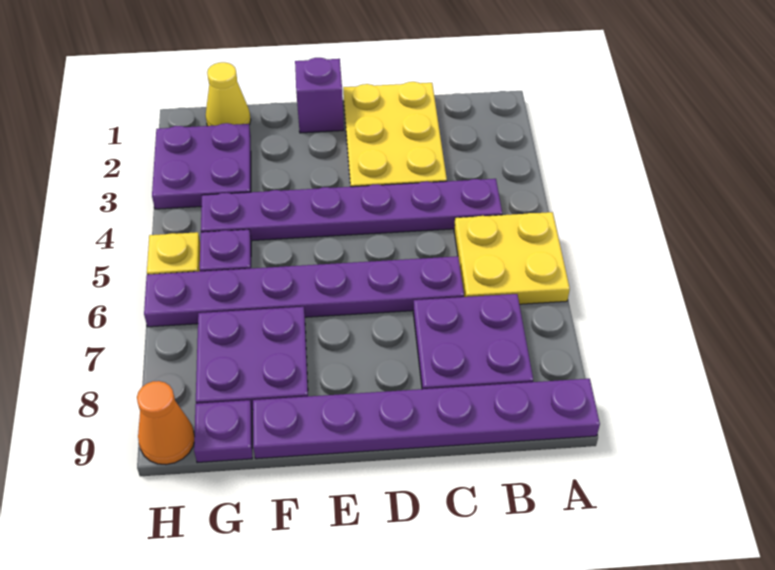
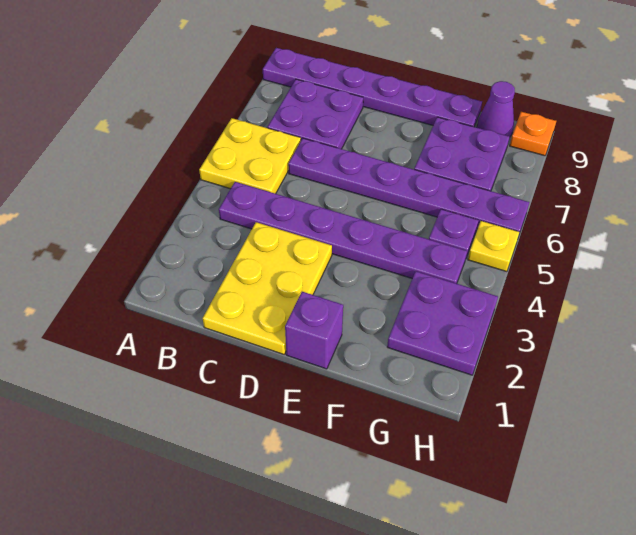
yellow 1x1 cone [206,62,251,126] -> none
purple 1x1 plate [194,400,252,463] -> purple 1x1 cone [477,81,515,137]
orange 1x1 cone [137,381,195,465] -> orange 1x1 plate [510,112,556,156]

